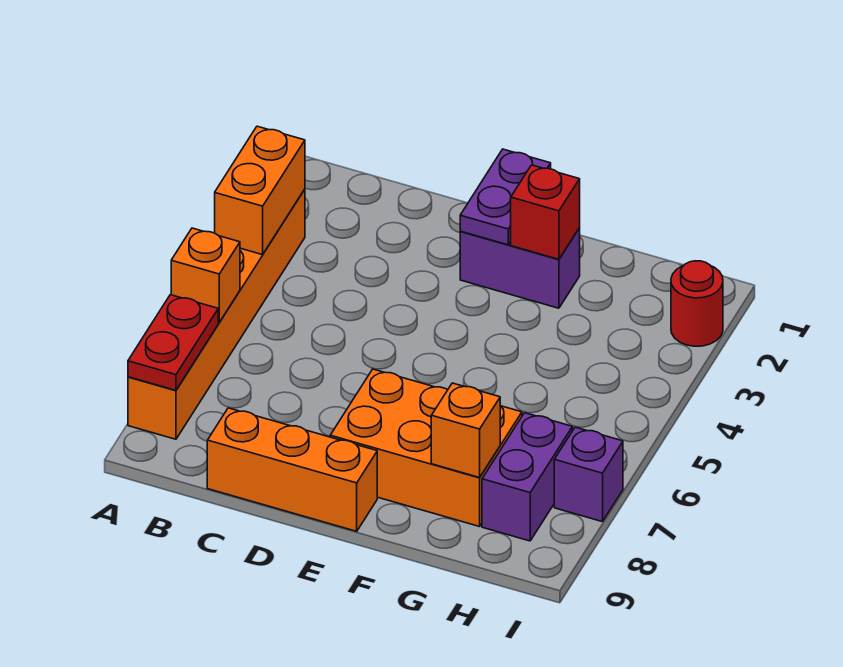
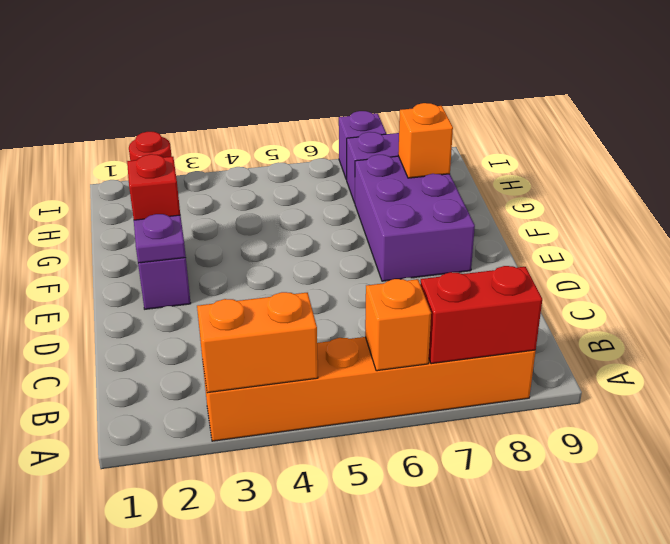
red 1x2 plate [128,295,218,390] -> red 1x2 brick [420,266,542,364]
orange 1x3 brick [207,408,377,531] -> none
purple 1x2 plate [460,149,551,245] -> purple 1x1 plate [134,214,186,263]
orange 2x3 brick [330,369,522,527] -> purple 2x3 brick [355,155,475,281]

